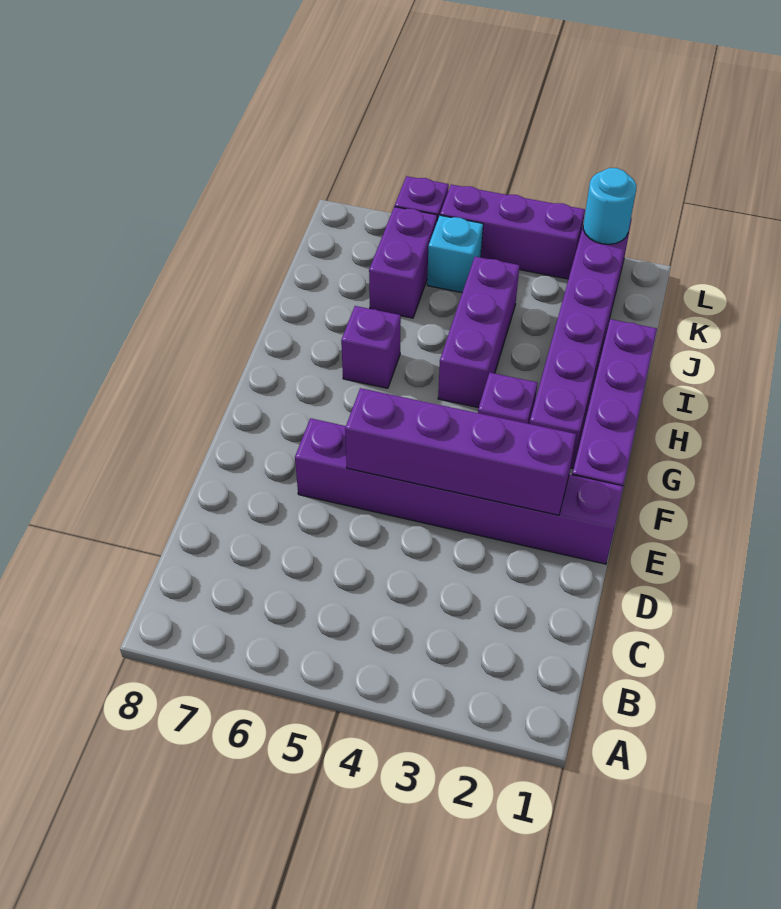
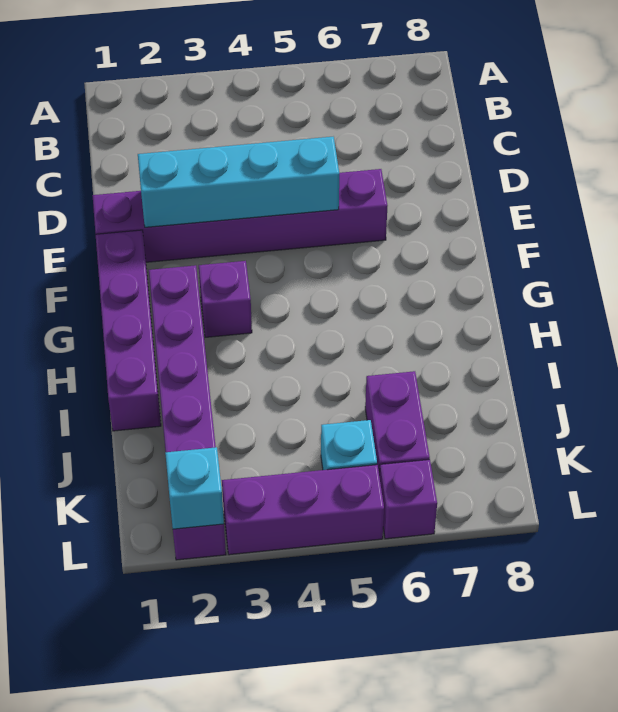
purple 1x4 brick [345,388,576,515] -> cyan 1x4 brick [138,137,339,227]
purple 1x3 brick [438,257,520,408] -> none
purple 1x1 brick [341,306,401,388] -> none
cyan 1x1 round brick [583,168,636,244] -> cyan 1x1 brick [165,447,224,529]

